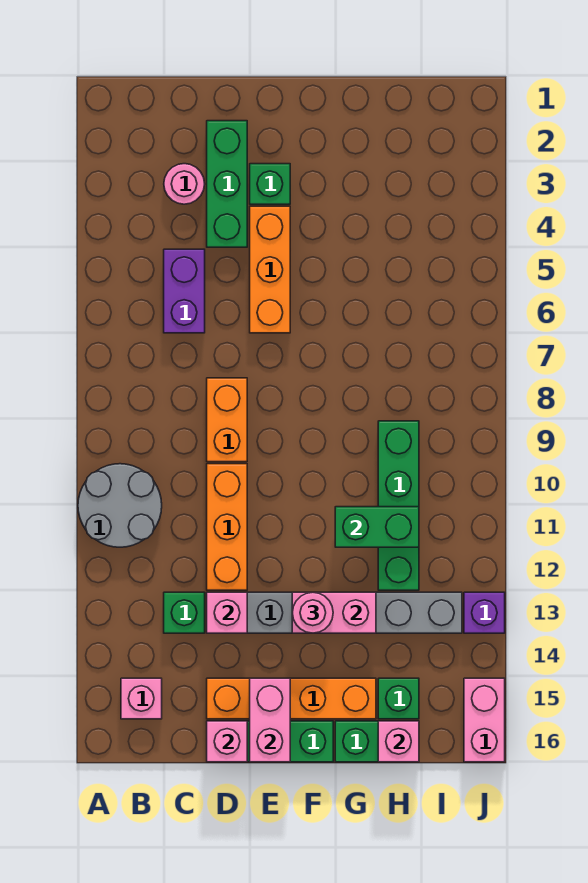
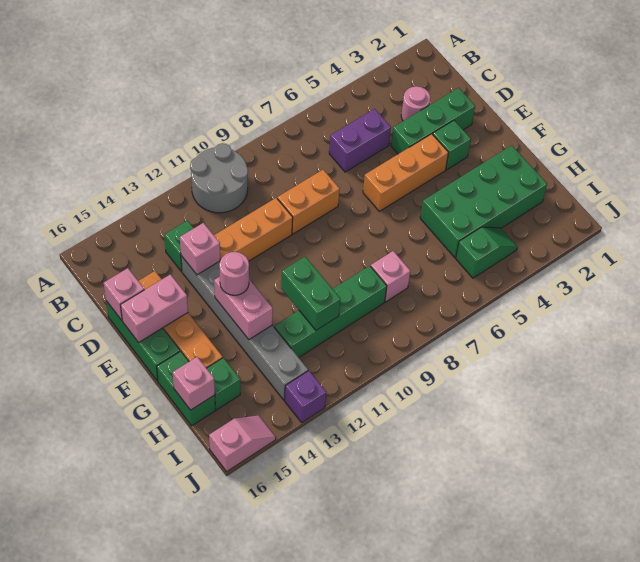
pink 1x1 brick [121,678,162,719] -> pink 1x1 brick moved to [371,251,410,302]
none -> green 2x4 brick [420,145,547,258]
none -> green 1x2 slope [456,227,517,278]
pink 1x2 brick [464,678,505,762] -> pink 1x2 slope [209,415,276,471]

